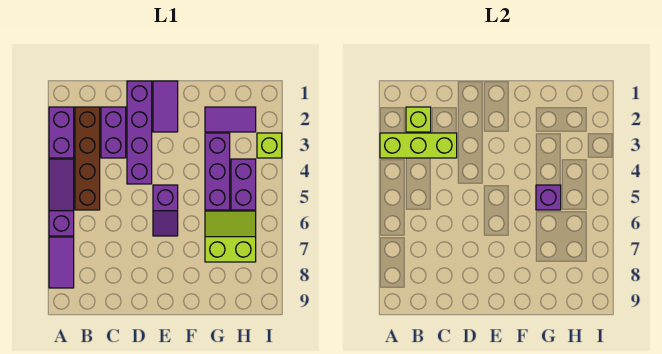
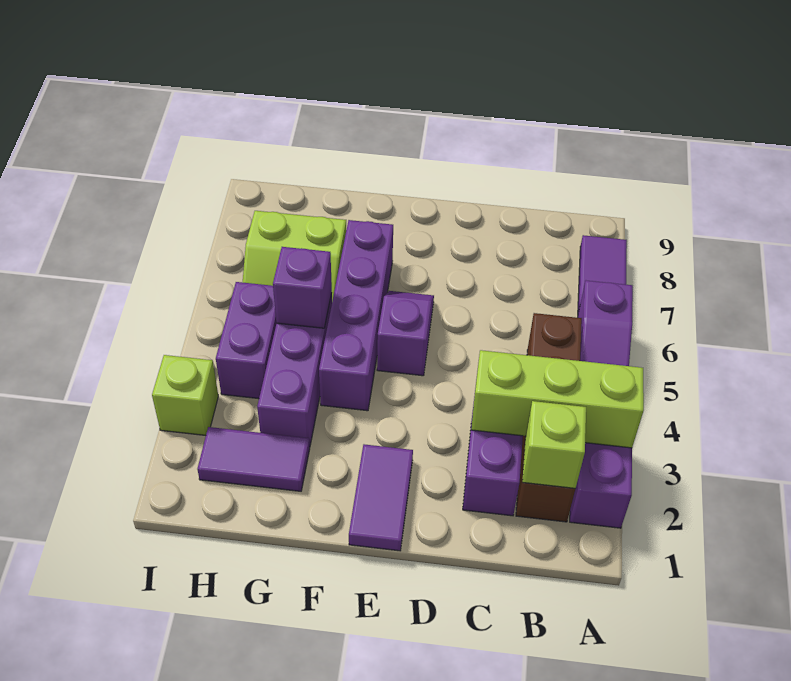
purple 1x4 brick [127,81,152,184] -> purple 1x4 brick moved to [319,220,393,411]

